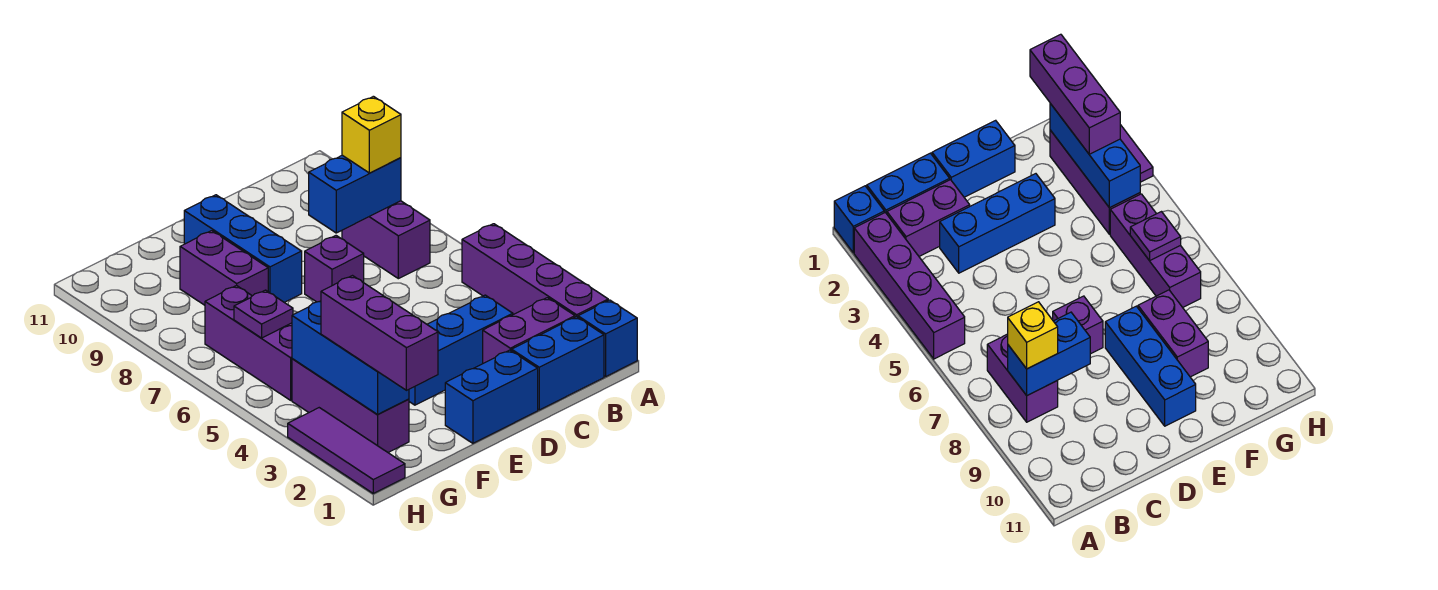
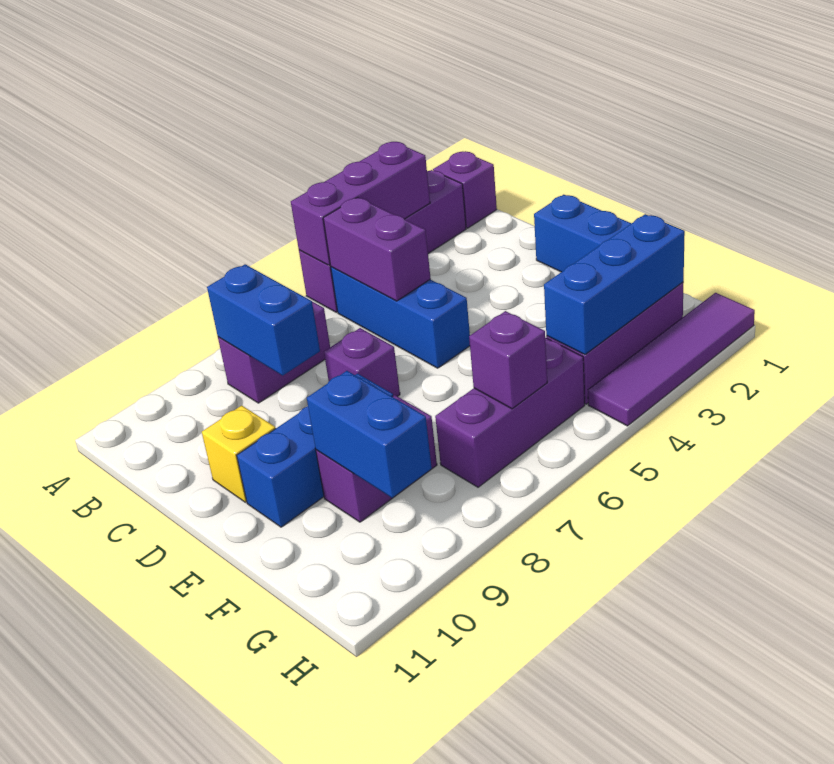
blue 1x1 brick [578,300,637,377] -> purple 1x1 brick [433,151,497,228]
blue 1x2 brick [512,317,604,410] -> blue 1x2 brick moved to [307,371,432,498]
purple 1x2 brick [483,298,575,363] -> purple 1x2 brick moved to [323,197,431,301]
yellow 1x1 brick [342,96,401,173] -> yellow 1x1 brick moved to [202,406,276,502]
blue 1x3 brick [409,295,513,405] -> blue 1x3 brick moved to [331,267,470,368]
purple 1x3 brick [321,276,438,390] -> purple 1x3 brick moved to [291,142,430,265]
purple 1x1 plate [234,290,293,338] -> purple 1x1 brick [469,311,547,409]
purple 1x3 tile [288,408,405,493] -> purple 1x4 tile [588,293,755,426]

